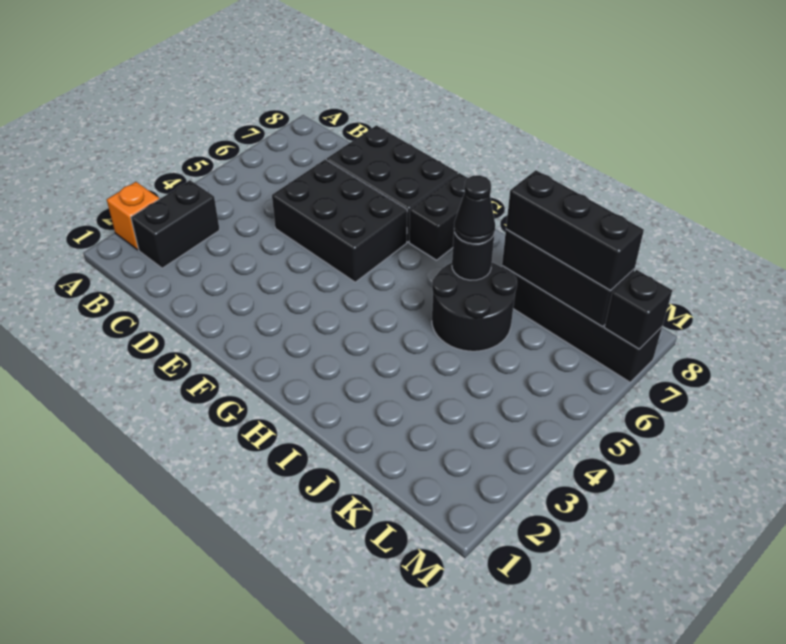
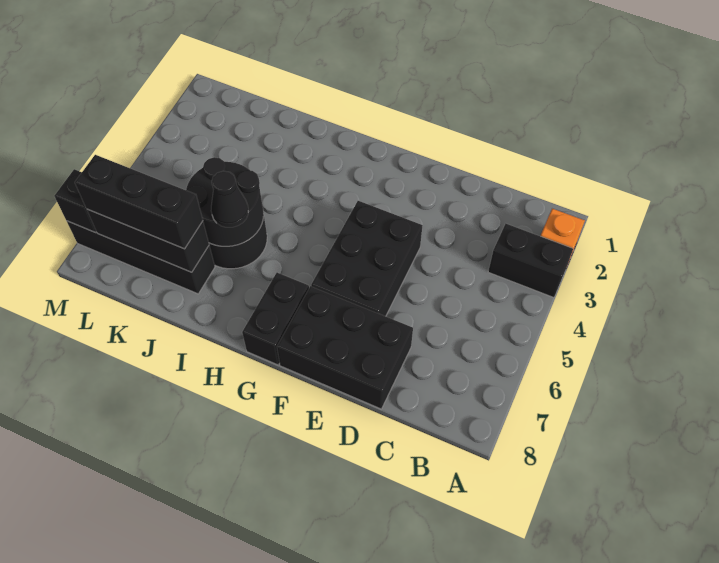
black 1x2 brick [131,180,220,268] -> black 1x2 brick turned to [488,224,573,298]
black 2x3 brick [272,159,407,282] -> black 2x3 brick turned to [311,201,422,316]
black 1x1 round brick [452,232,495,280] -> black 2x2 round brick [186,157,264,246]

